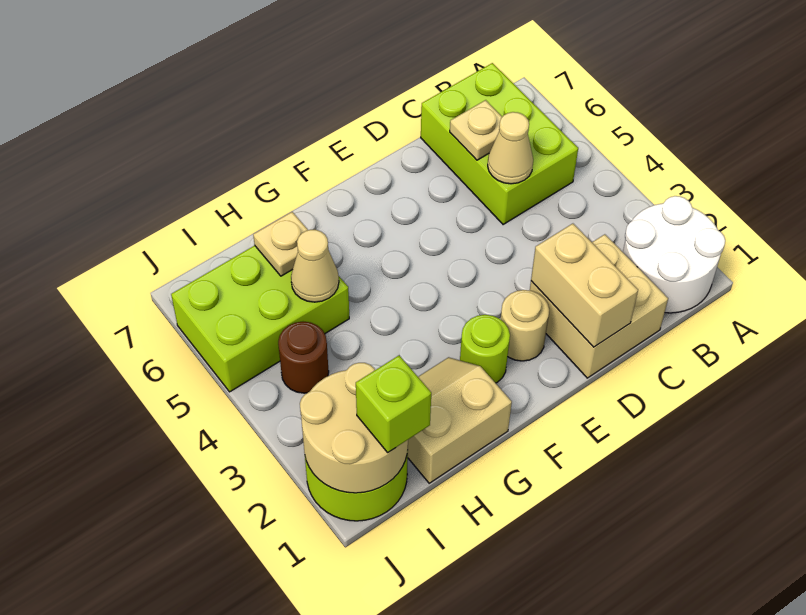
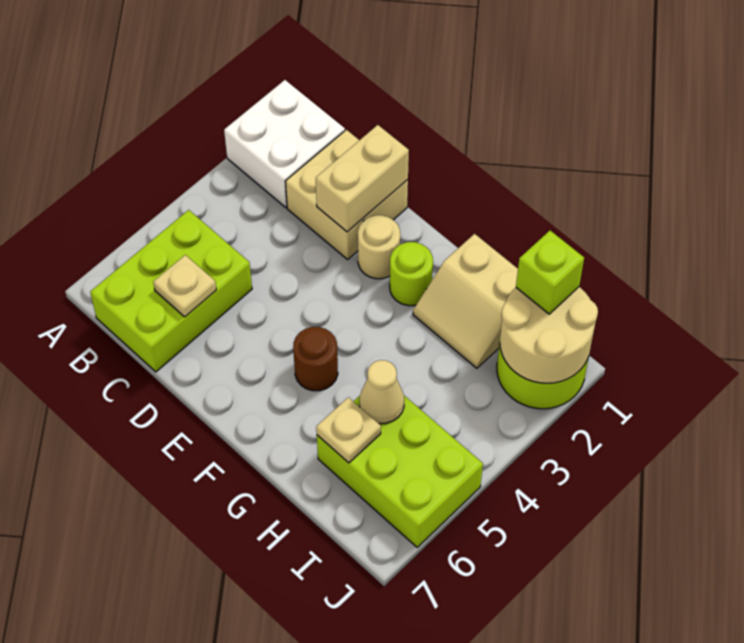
white 2x2 round brick [623,196,725,313] -> white 2x2 brick [224,80,345,208]
tan 1x1 cone [488,112,533,184] -> none
brown 1x1 round brick [278,322,329,393] -> brown 1x1 round brick moved to [293,327,338,391]

